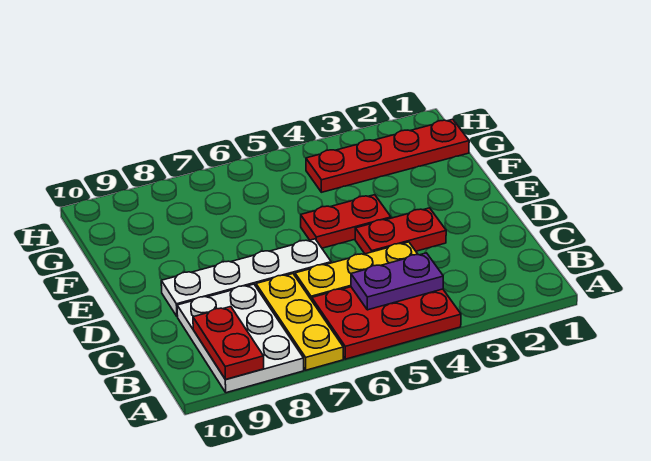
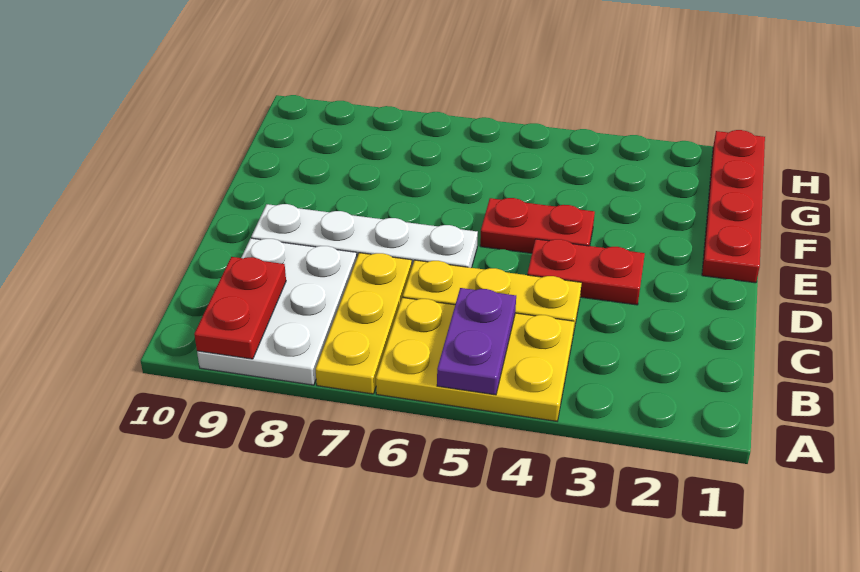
red 2x3 plate [312,287,461,359] -> yellow 2x3 plate [376,298,574,421]
purple 1x2 plate [351,253,443,310] -> purple 1x2 plate turned to [437,288,516,395]
red 1x4 plate [306,119,469,192] -> red 1x4 plate turned to [702,130,765,283]

